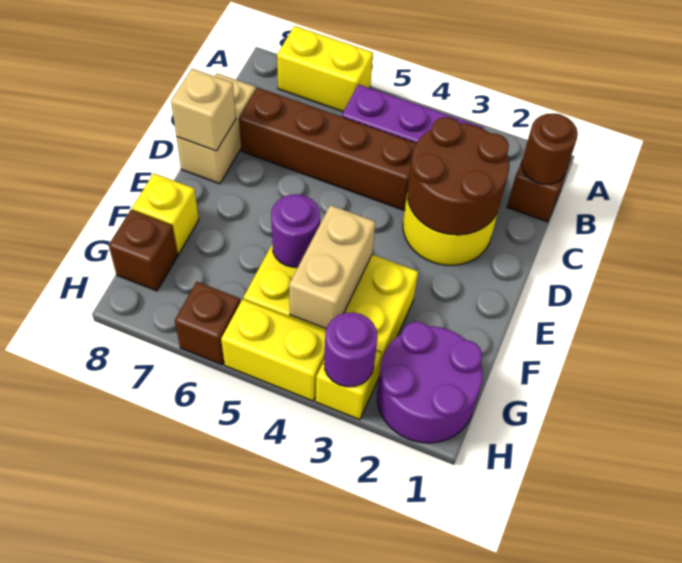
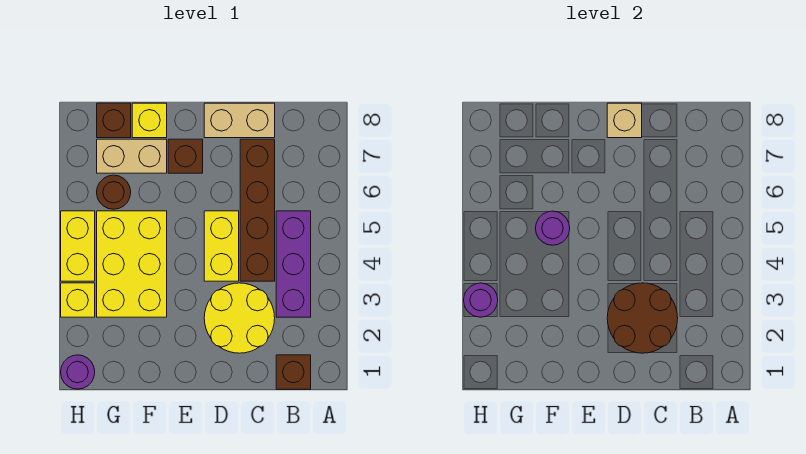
yellow 1x2 brick [277,26,373,112] -> yellow 1x2 brick moved to [204,211,239,281]
brown 1x1 round brick [522,114,578,184] -> brown 1x1 round brick moved to [97,175,131,209]
tan 1x2 brick [289,205,375,329] -> tan 1x2 brick moved to [97,139,167,173]
purple 2x2 round brick [377,322,483,443] -> purple 1x1 round brick [61,355,95,389]
brown 1x1 brick [175,282,240,365] -> brown 1x1 brick moved to [168,139,203,173]

